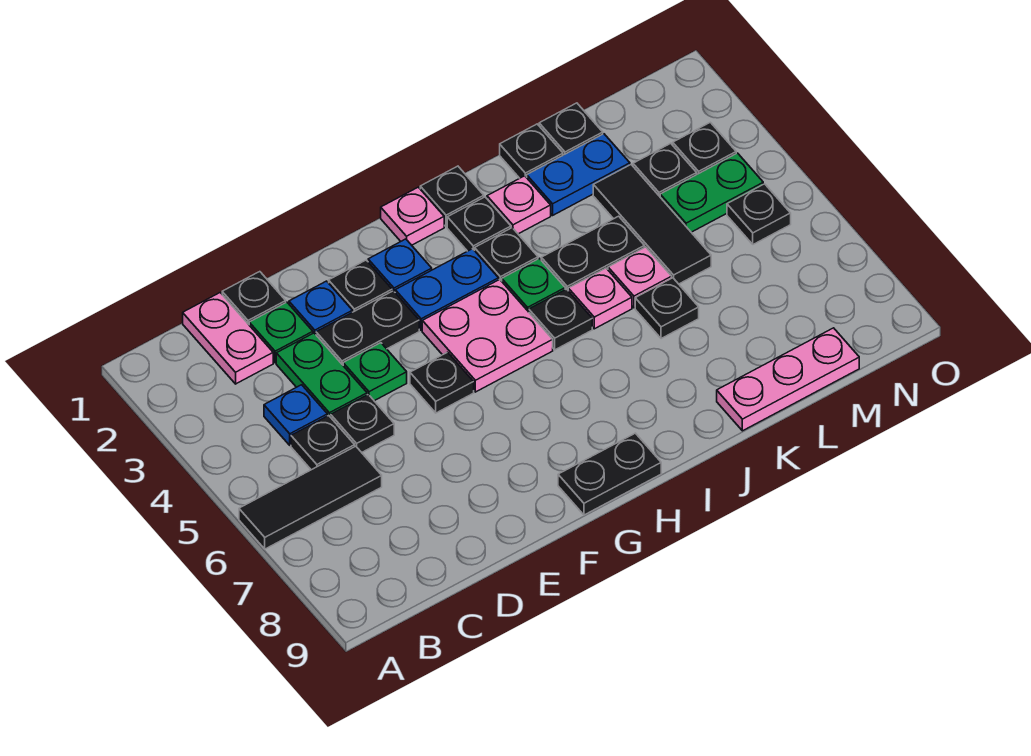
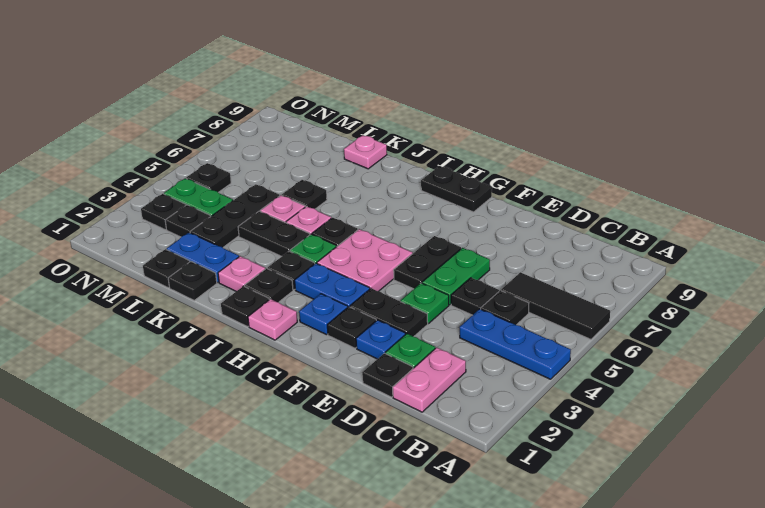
blue 1x1 plate [264,385,327,445] -> blue 1x3 plate [460,309,571,379]
green 1x2 plate [276,333,367,417] -> green 1x2 plate moved to [422,248,490,305]
black 1x1 plate [410,352,474,413] -> black 1x2 plate [394,236,461,289]
pink 1x3 plate [717,328,859,431] -> pink 1x1 plate [344,135,387,169]
black 1x3 tile [593,165,711,284] -> black 1x3 plate [190,184,280,247]

